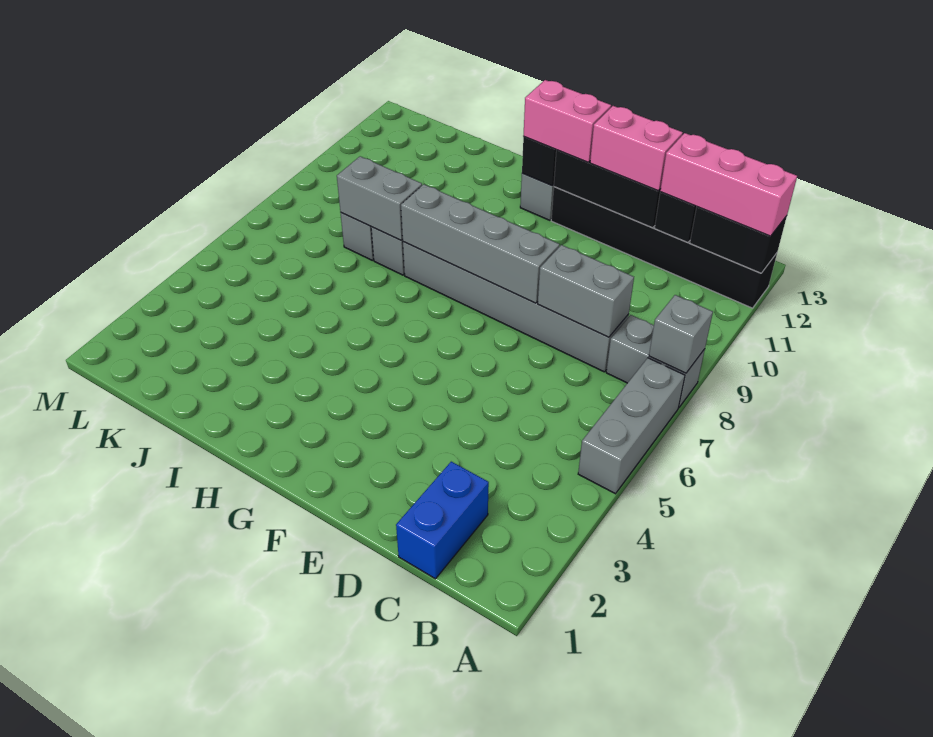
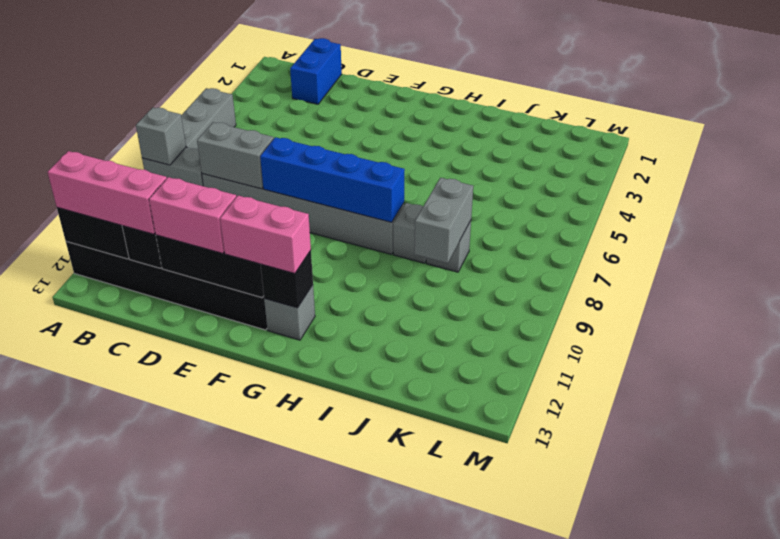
grey 1x4 brick [401,184,560,303] -> blue 1x4 brick [260,137,405,222]
grey 1x2 brick [337,156,422,240] -> grey 1x2 brick turned to [414,178,473,263]

